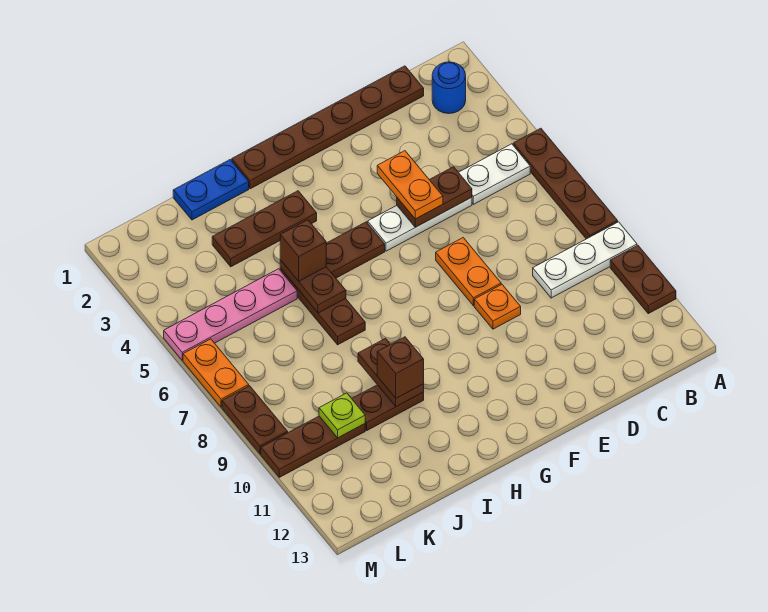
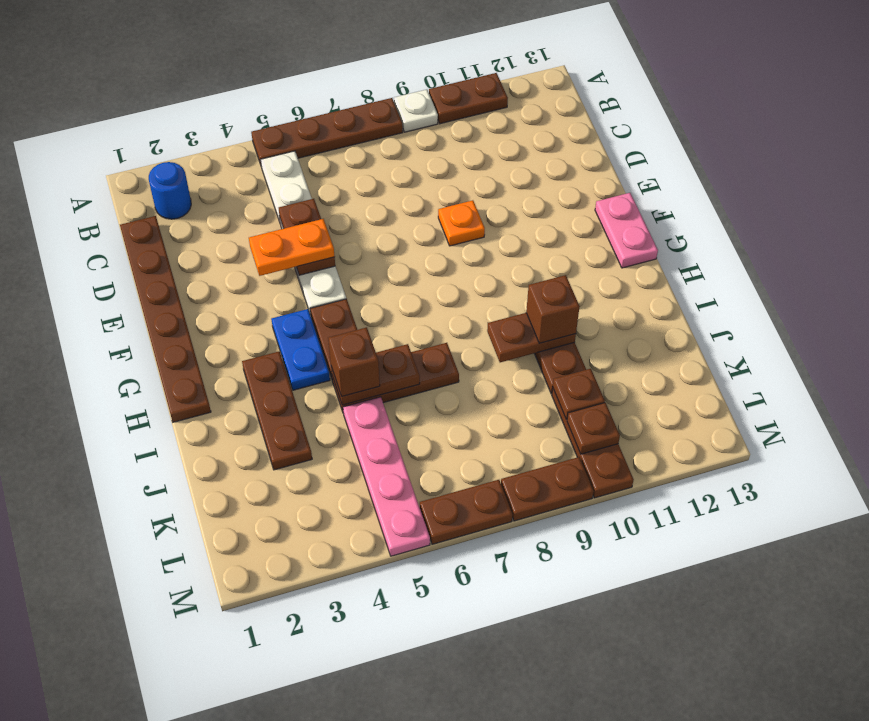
white 1x3 plate [533,222,637,298] -> white 1x1 plate [394,90,438,132]
orange 1x2 plate [436,238,501,306] -> none
none -> pink 1x2 plate [595,193,658,268]
blue 1x2 plate [173,160,249,220] -> blue 1x2 plate moved to [271,309,330,390]
lime 1x1 plate [319,393,365,438] -> brown 1x1 plate [553,369,605,419]
none -> brown 1x1 plate [567,403,620,454]
orange 1x2 plate [183,339,249,407] -> brown 1x2 plate [420,480,512,544]

